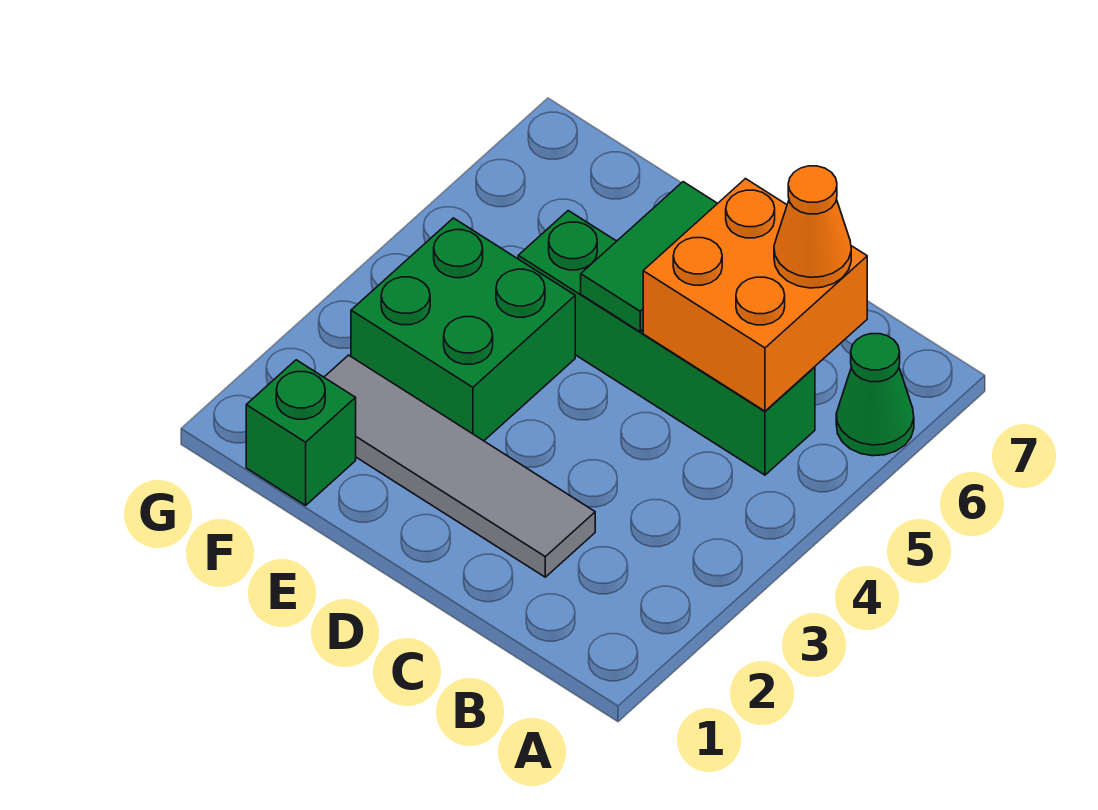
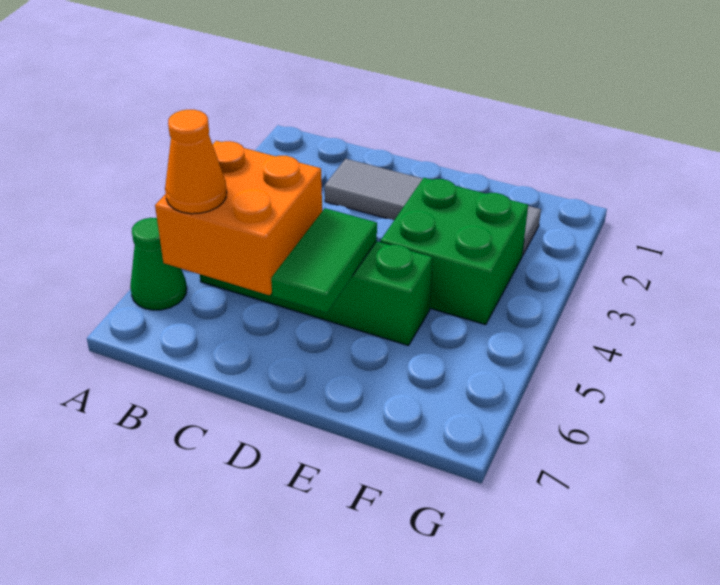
green 1x1 brick [246,360,356,505] -> none

